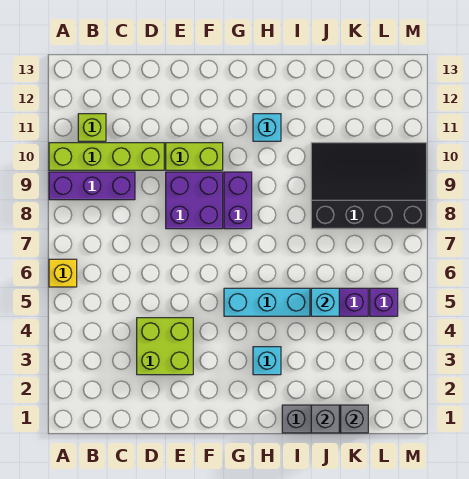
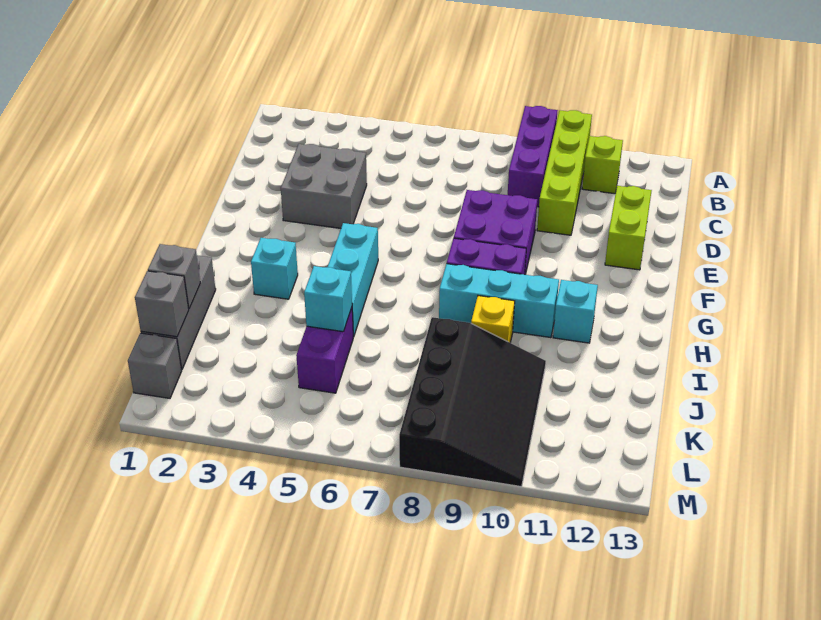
yellow 1x1 brick [49,259,77,287] -> yellow 1x1 brick moved to [471,296,515,343]
lime 2x2 brick [137,318,193,375] -> grey 2x2 brick [281,144,367,228]
lime 1x2 brick [166,143,223,170] -> lime 1x2 brick moved to [605,186,652,270]
none -> cyan 1x3 brick [439,264,559,338]
none -> grey 1x1 brick [128,333,182,398]
purple 1x1 brick [370,288,398,316] -> none

